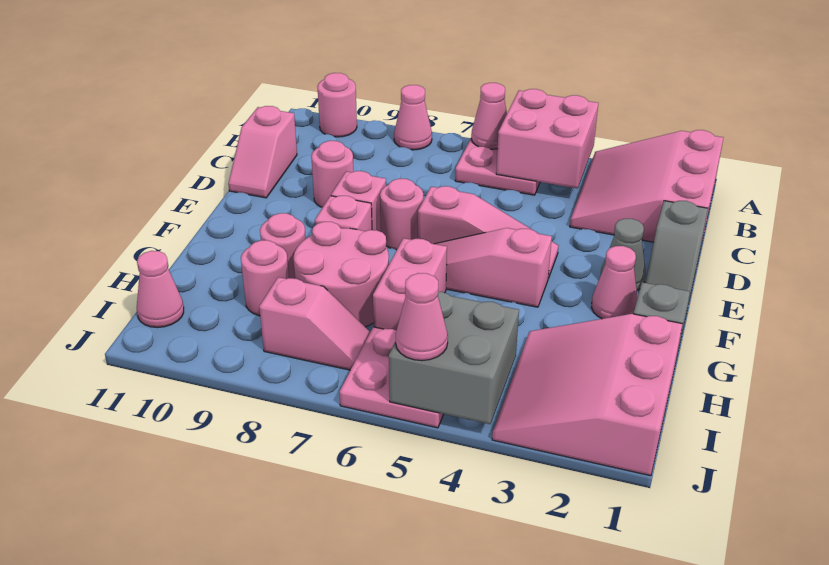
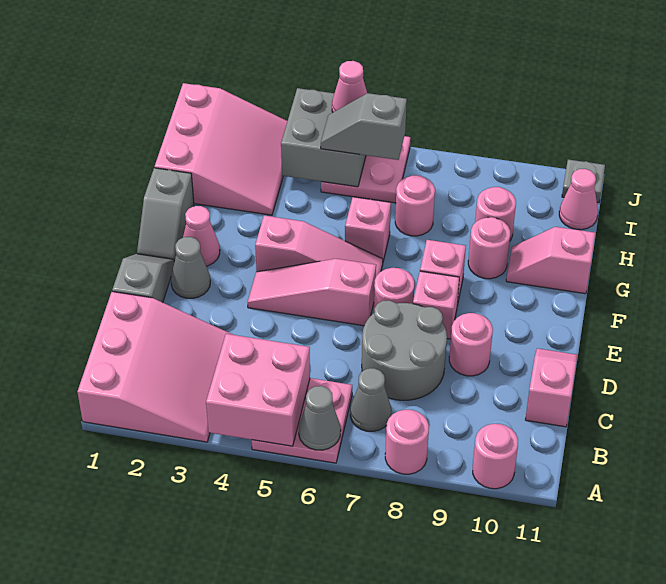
pink 1x1 cone [471,83,507,149] -> grey 1x1 cone [299,386,341,450]
pink 1x1 cone [394,85,432,150] -> pink 1x1 round brick [385,410,429,474]
none -> grey 1x1 cone [350,368,391,431]
none -> grey 2x2 round brick [362,300,447,400]
pink 1x2 brick [373,238,447,331] -> pink 1x1 brick [345,197,391,261]
pink 2x2 round brick [294,222,389,327] -> pink 1x1 round brick [395,175,435,236]
none -> grey 1x2 slope [321,93,407,160]
pink 1x2 slope [259,277,370,370] -> pink 1x2 slope moved to [506,227,595,294]
none -> grey 1x1 plate [562,160,605,202]

